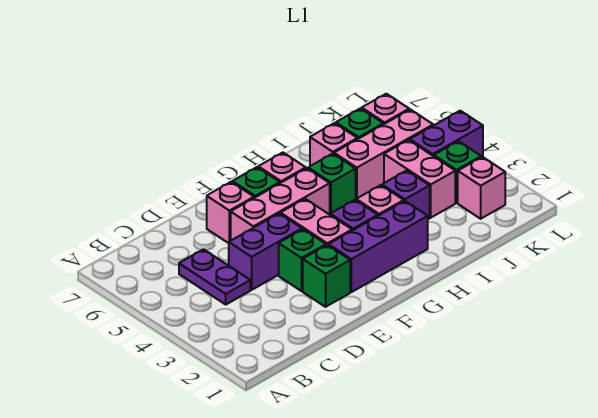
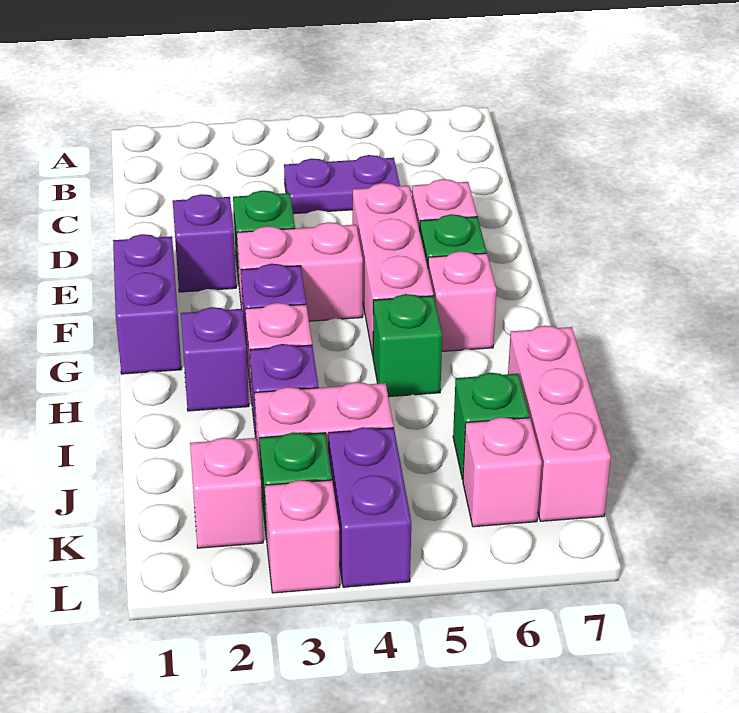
purple 1x2 brick [229,213,302,290] -> purple 1x2 brick moved to [113,234,181,374]
green 1x1 brick [303,245,350,307] -> purple 1x1 brick [173,194,236,292]
purple 1x3 brick [329,201,428,292] -> purple 1x1 brick [181,307,249,411]
pink 1x3 brick [334,109,433,199] -> pink 1x3 brick moved to [508,326,611,521]
pink 1x1 brick [310,123,357,166] -> pink 1x1 brick moved to [265,480,340,593]

